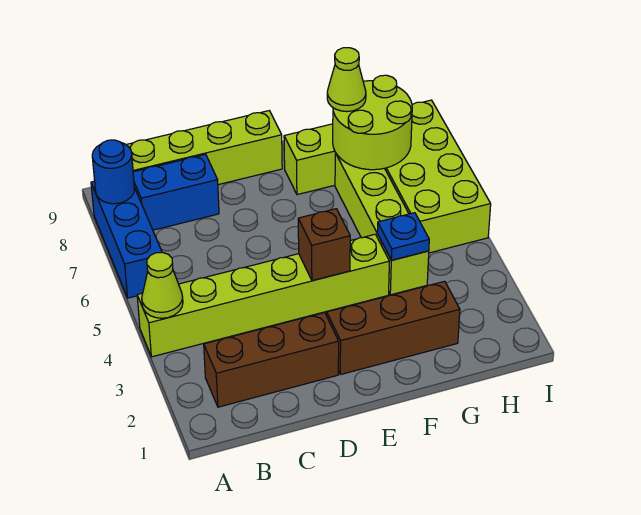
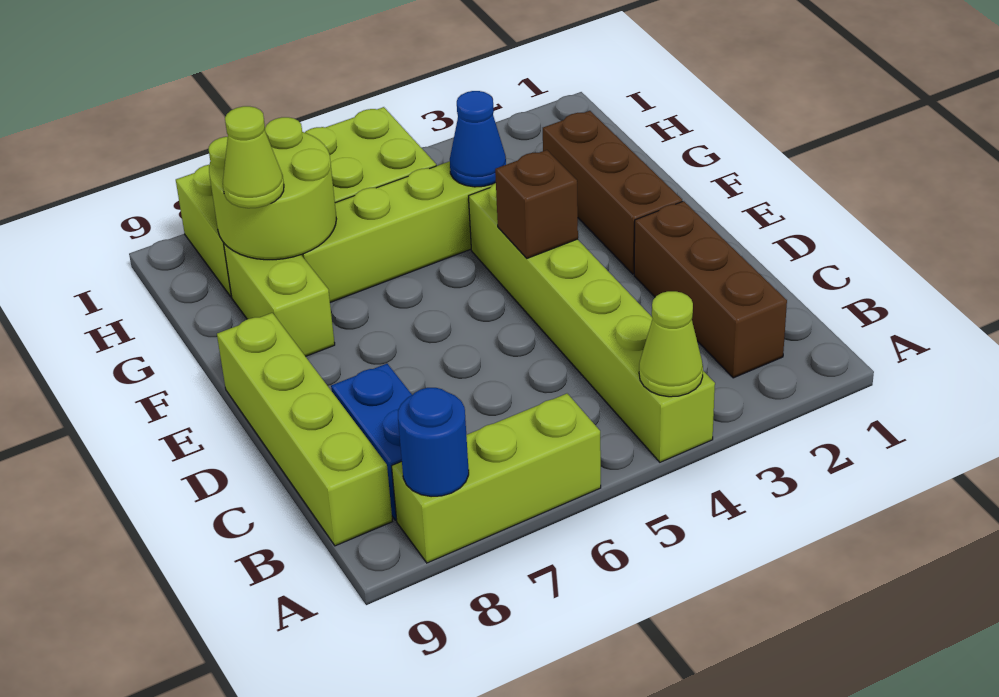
blue 1x3 brick [91,181,162,298] -> lime 1x3 brick [392,394,601,563]
blue 1x1 plate [377,213,429,260] -> blue 1x1 cone [450,91,506,187]

